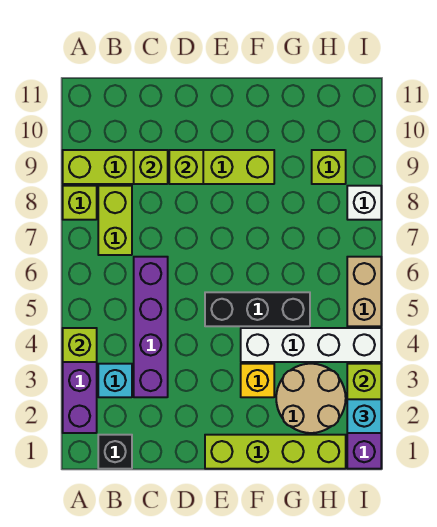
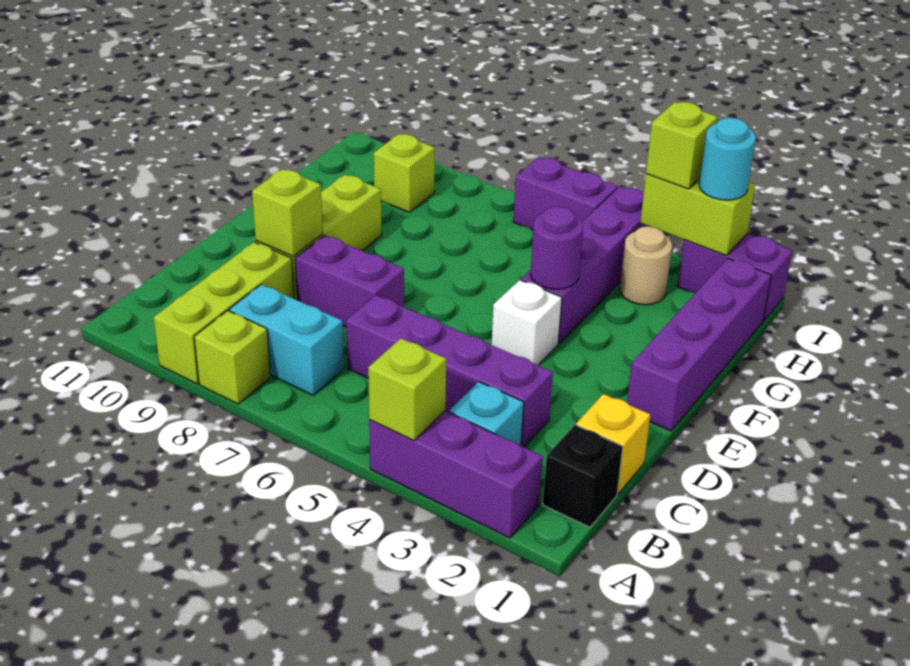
lime 1x2 brick [98,186,132,255] -> cyan 1x2 brick [229,284,344,395]
lime 1x1 brick [134,150,168,184] -> lime 1x1 brick moved to [646,102,718,189]
none -> purple 1x2 brick [295,235,404,327]
lime 1x4 brick [205,435,346,469] -> purple 1x4 brick [627,258,771,431]
black 1x3 brick [205,292,310,326] -> none
yellow 1x1 brick [241,364,274,397] -> yellow 1x1 brick moved to [576,394,650,494]
white 1x4 brick [241,328,381,362] -> purple 1x4 brick [521,187,647,343]
none -> purple 1x1 round brick [530,207,583,289]
tan 2x2 round brick [276,364,346,433] -> tan 1x1 round brick [620,226,672,305]
cyan 1x1 brick [347,399,381,433] -> cyan 1x1 round brick [699,118,756,200]
tan 1x2 brick [347,257,381,326] -> purple 1x2 brick [513,157,618,230]
white 1x1 brick [347,186,381,220] -> white 1x1 brick moved to [492,280,562,365]

